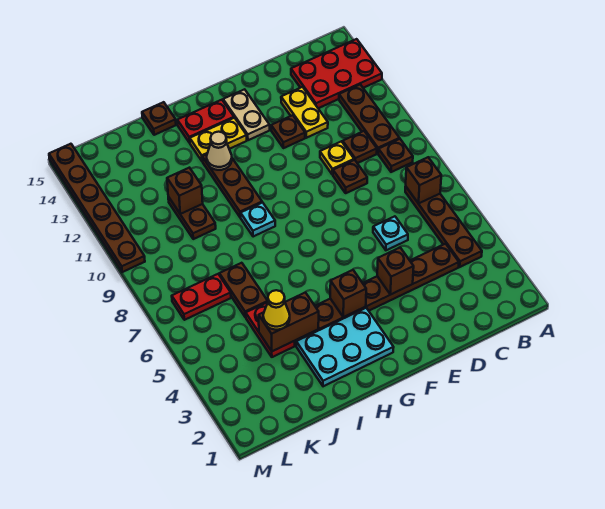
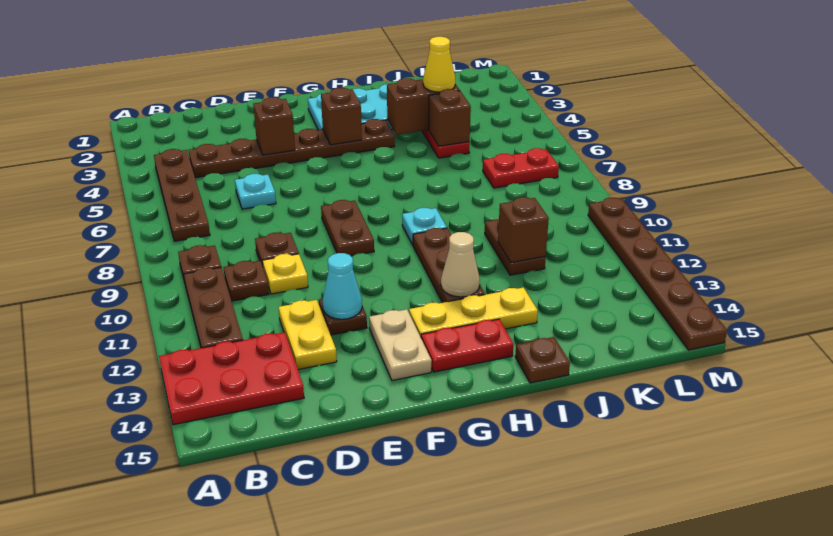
brown 1x1 brick [406,157,441,204] -> brown 1x1 brick moved to [429,89,471,146]
none -> cyan 1x1 cone [322,253,362,319]
yellow 1x2 plate [190,118,247,161] -> yellow 1x3 plate [409,287,538,337]
brown 1x2 plate [219,263,268,317] -> brown 1x2 plate moved to [321,200,374,256]

